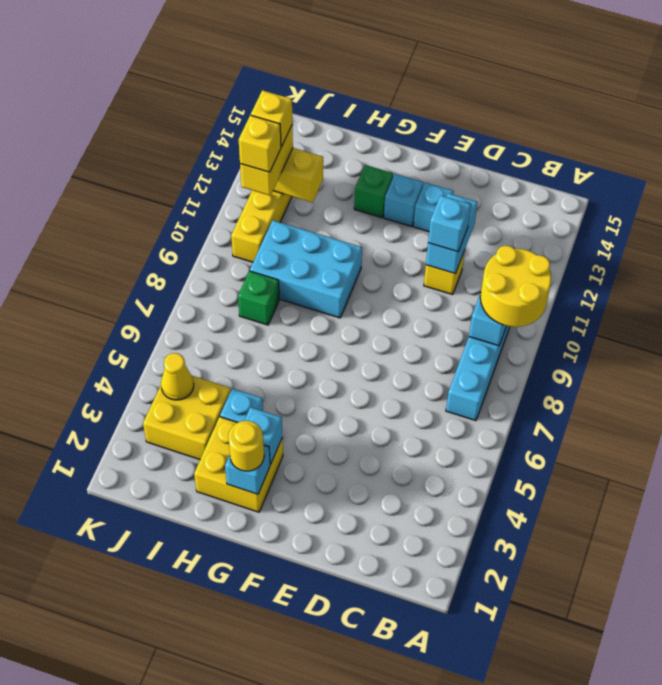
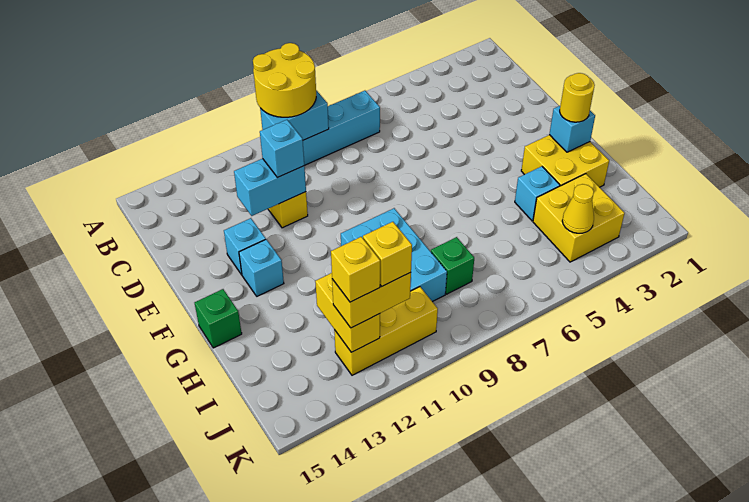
cyan 1x1 brick [244,407,282,464] -> none
green 1x1 brick [354,165,393,218] -> green 1x1 brick moved to [195,289,242,348]

